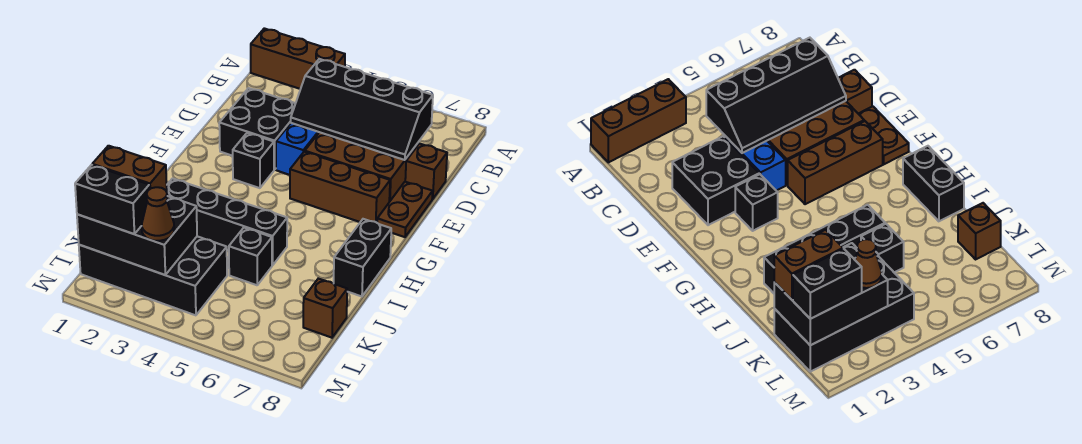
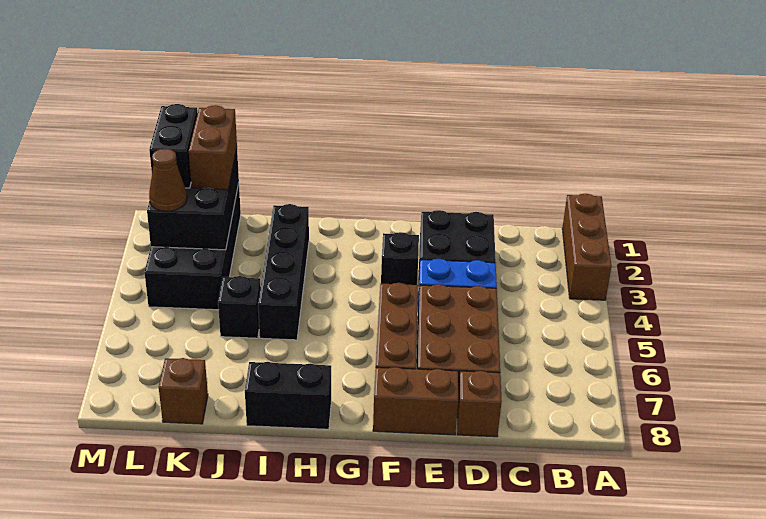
black 2x4 slope [291,59,433,160] -> none
brown 1x2 plate [377,182,433,237] -> brown 1x2 brick [373,367,458,435]

